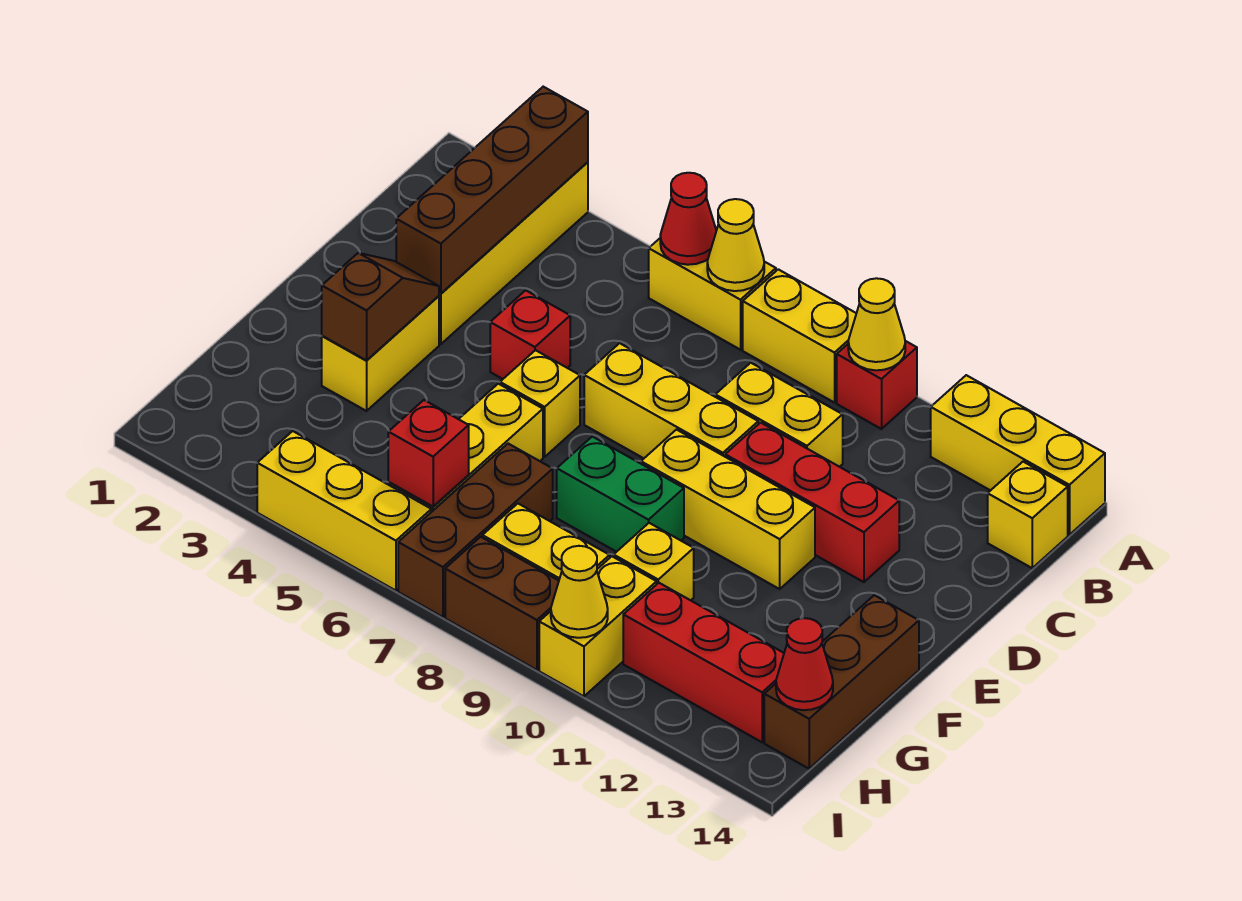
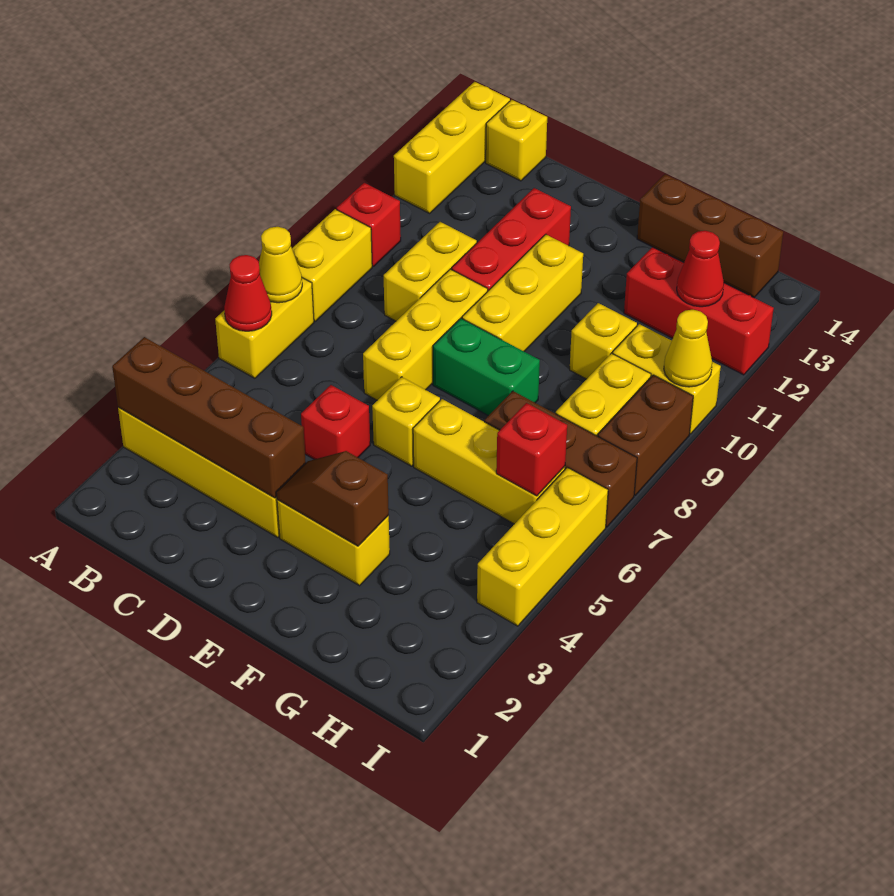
yellow 1x1 cone [848,278,905,370] -> none
green 1x2 brick [557,437,684,552] -> green 1x2 brick turned to [433,318,540,416]
red 1x3 brick [623,583,784,742] -> red 1x3 brick turned to [624,247,774,375]
red 1x1 cone [776,618,833,710] -> red 1x1 cone moved to [677,231,724,307]

